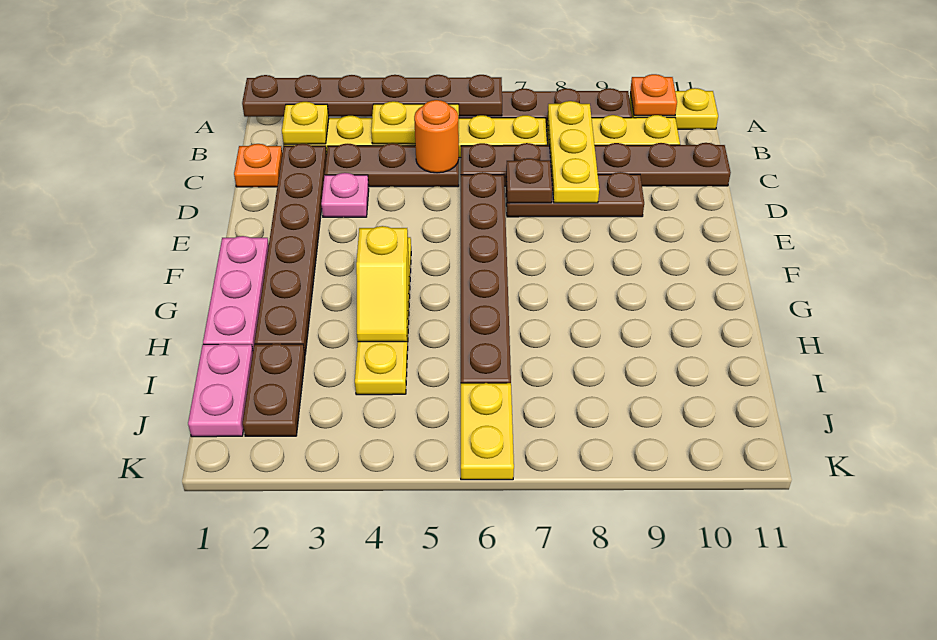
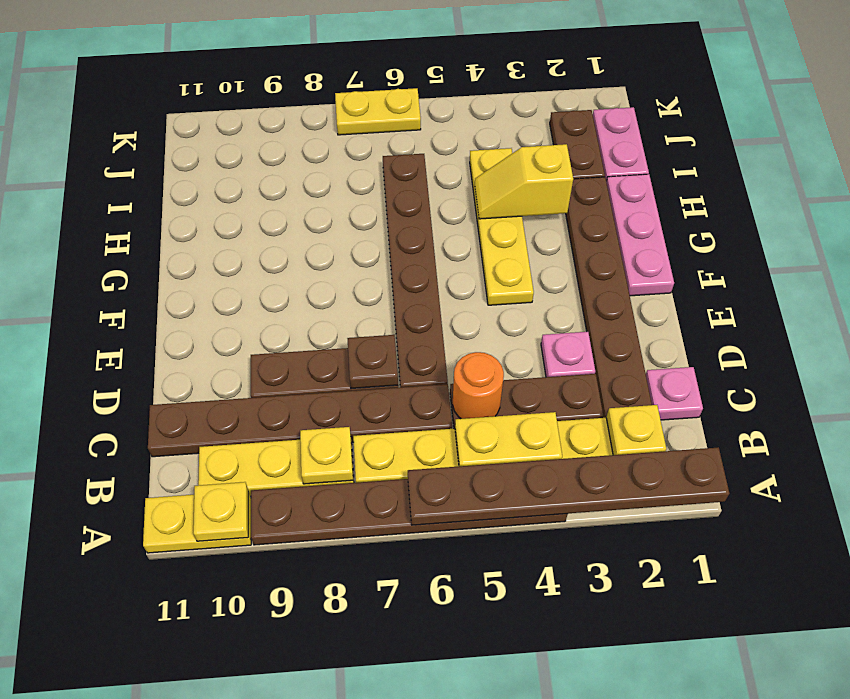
orange 1x1 plate [630,74,677,116] -> yellow 1x1 plate [193,482,248,541]
yellow 1x3 plate [548,101,599,203] -> yellow 1x1 plate [300,427,353,484]
orange 1x1 plate [234,144,282,187] -> pink 1x1 plate [646,367,703,420]
yellow 1x2 slope [356,226,409,342] -> yellow 1x2 slope turned to [475,144,573,219]
yellow 1x2 plate [461,383,514,480] -> yellow 1x2 plate turned to [335,88,421,135]

